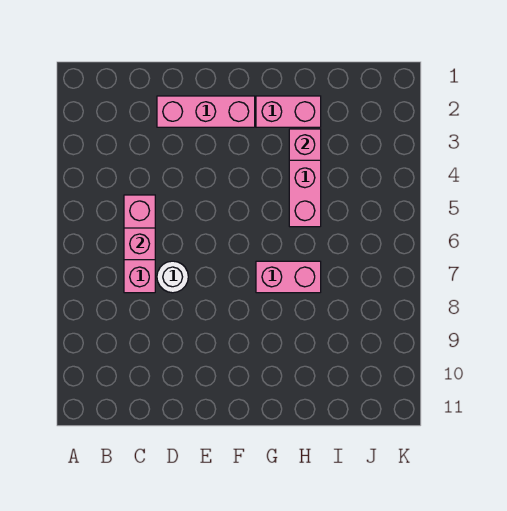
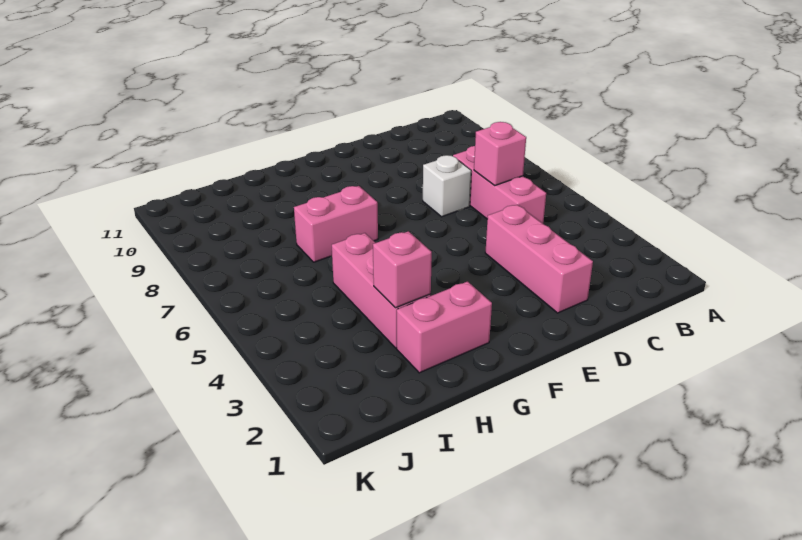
pink 1x3 brick [157,96,255,127] -> pink 1x3 brick turned to [485,205,593,313]
white 1x1 round brick [157,261,188,293] -> white 1x1 brick [423,155,471,217]

